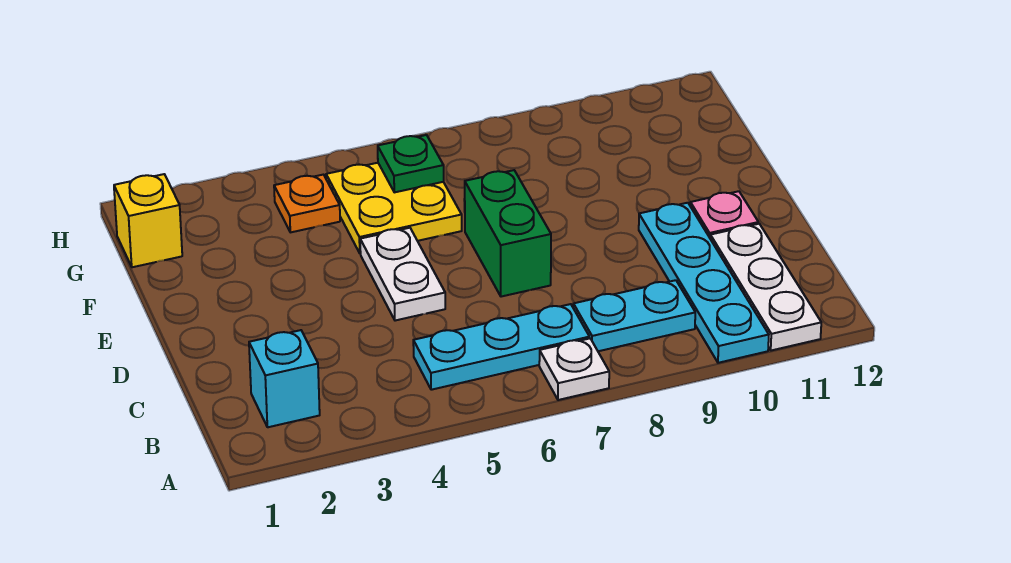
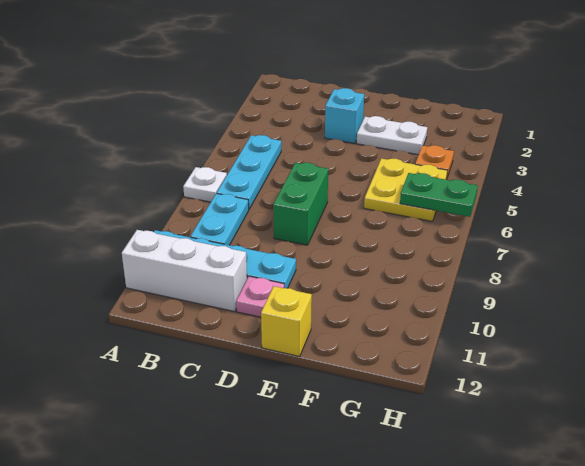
white 1x3 plate [710,224,821,351] -> white 1x3 brick [122,230,247,312]
cyan 1x1 brick [249,330,320,427] -> cyan 1x1 brick moved to [325,88,364,143]
white 1x2 plate [360,228,445,321] -> white 1x2 plate moved to [357,116,427,155]
green 1x2 brick [465,170,551,297] -> green 1x2 brick turned to [273,163,328,245]
yellow 1x1 brick [114,174,182,267] -> yellow 1x1 brick moved to [261,286,312,356]
green 1x1 plate [378,135,444,192] -> green 1x2 plate [400,173,478,217]

